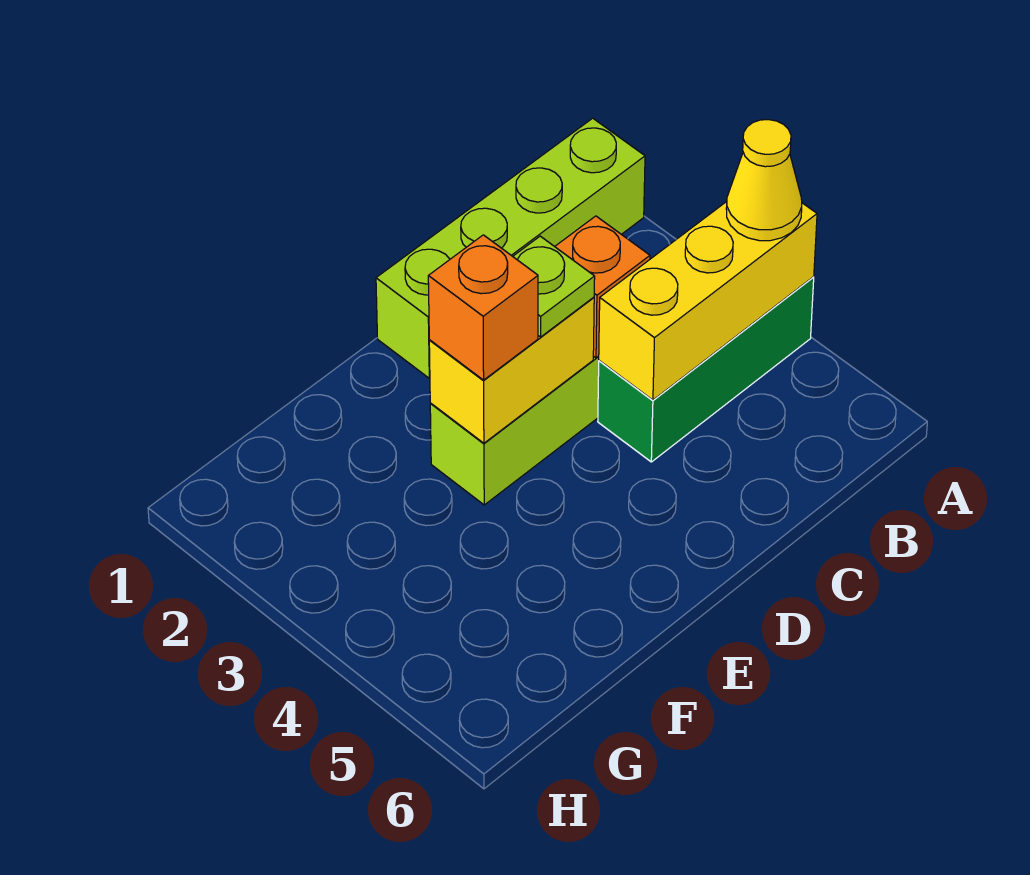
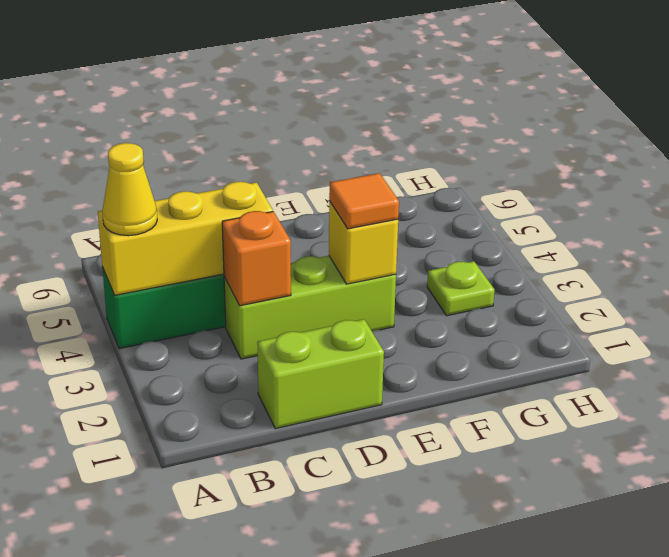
lime 1x4 brick [376,118,645,378] -> lime 1x2 brick [257,319,384,429]
yellow 1x2 brick [429,297,594,443] -> yellow 1x1 brick [329,201,398,284]
lime 1x1 plate [513,236,595,337] -> lime 1x1 plate moved to [427,261,495,316]
orange 1x1 brick [428,235,538,380] -> orange 1x1 tile [329,173,399,229]

